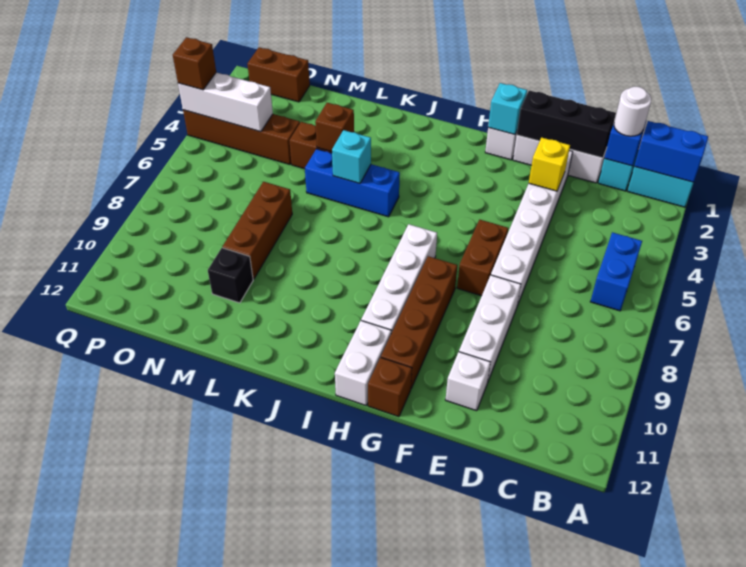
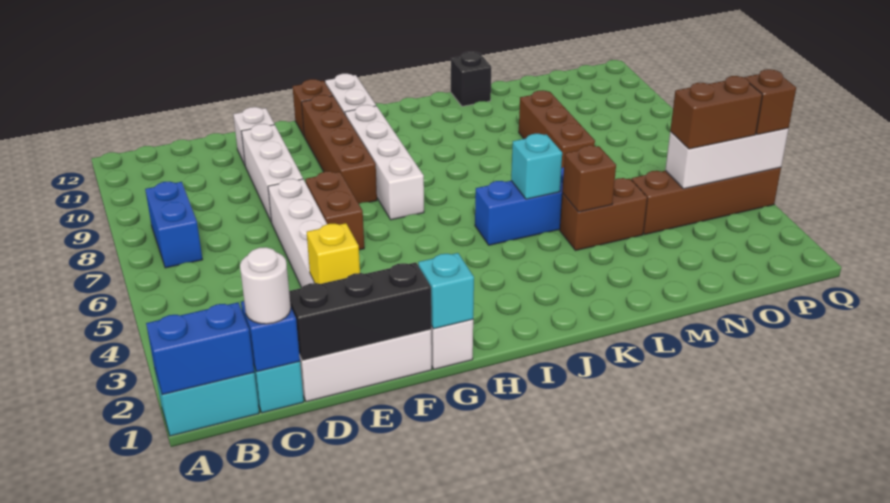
blue 1x2 brick [590,232,642,311] -> blue 1x2 brick moved to [145,182,203,268]
black 1x1 brick [208,248,253,303] -> black 1x1 brick moved to [451,52,491,106]
brown 1x2 brick [247,47,310,102] -> brown 1x2 brick moved to [670,76,762,149]

